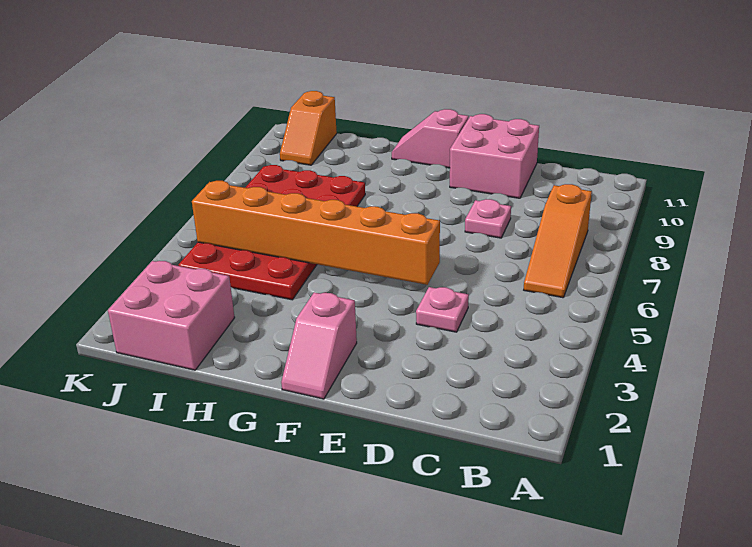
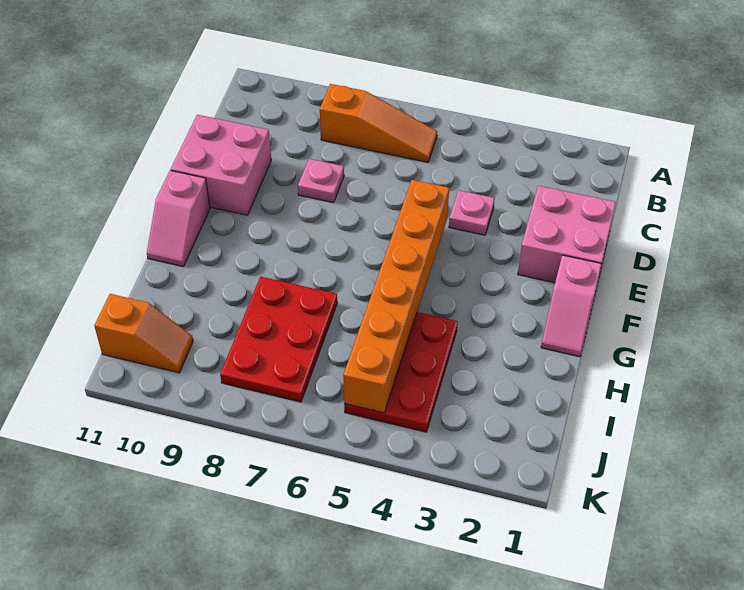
pink 1x2 slope [281,292,357,399] -> pink 1x2 slope turned to [541,255,601,357]
pink 2x2 brick [108,261,235,370] -> pink 2x2 brick moved to [518,186,616,283]

